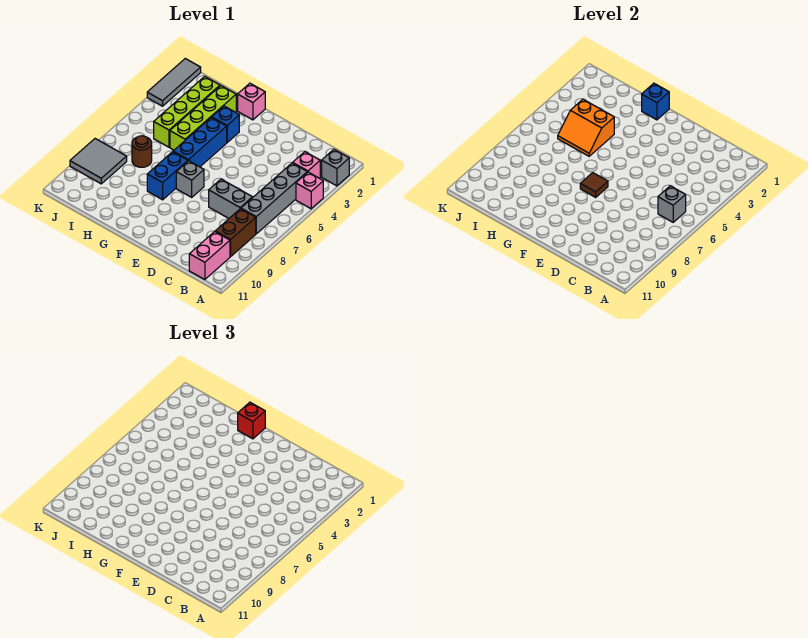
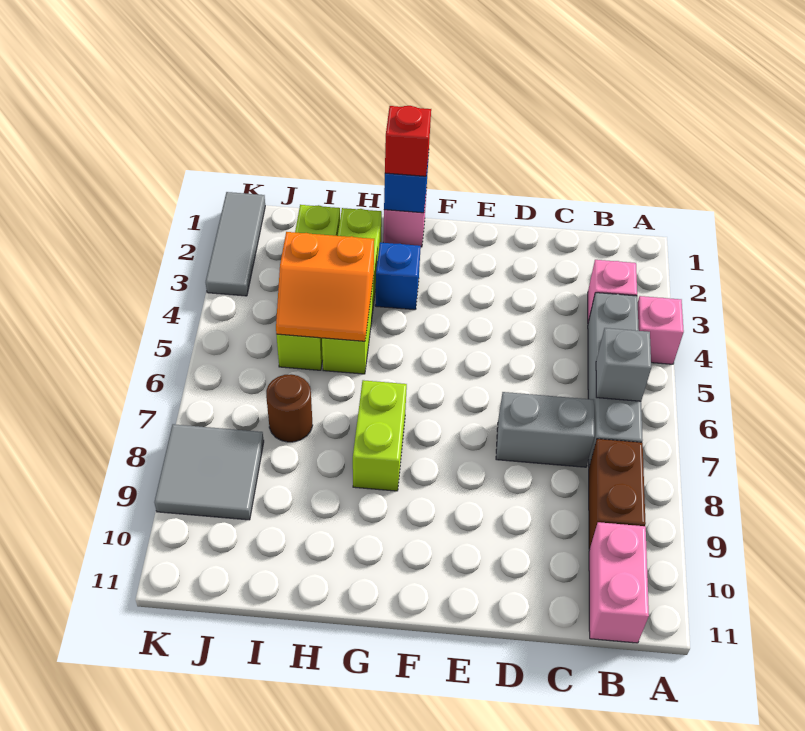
grey 1x1 brick [322,150,349,186] -> none
grey 1x1 brick [176,161,204,197] -> none
brown 1x1 tile [580,173,608,197] -> none
blue 1x3 brick [173,117,227,167] -> none
blue 1x2 brick [147,152,188,200] -> lime 1x2 brick [353,380,407,491]

